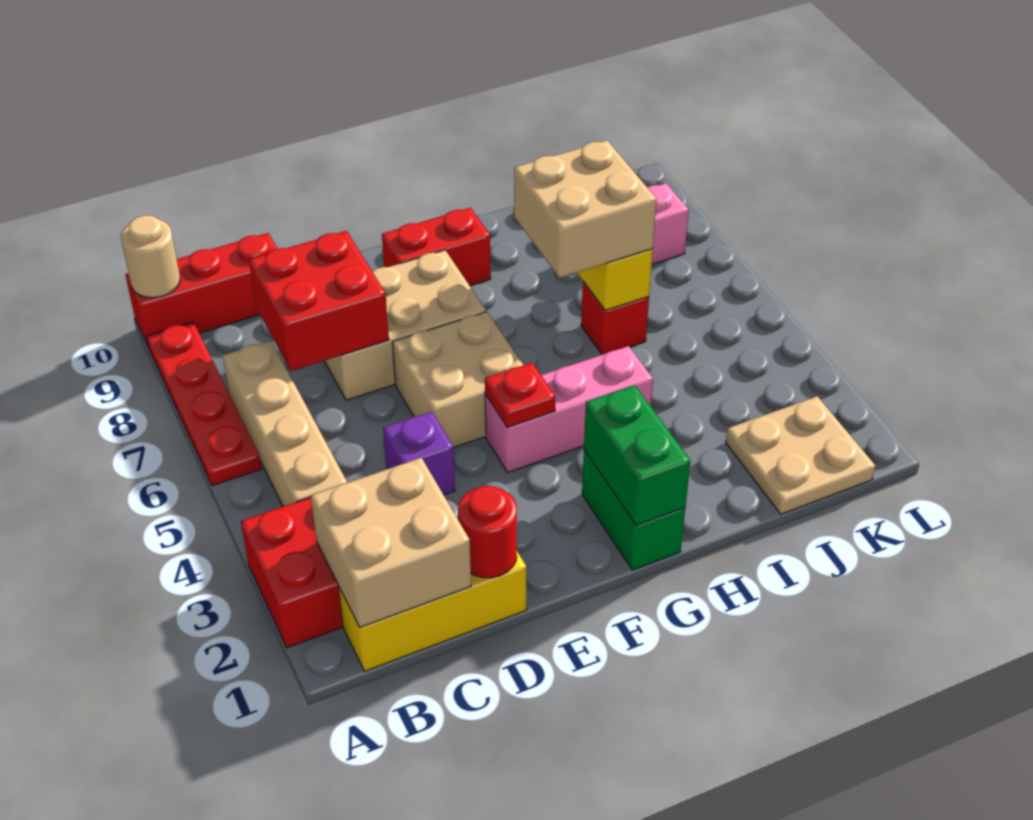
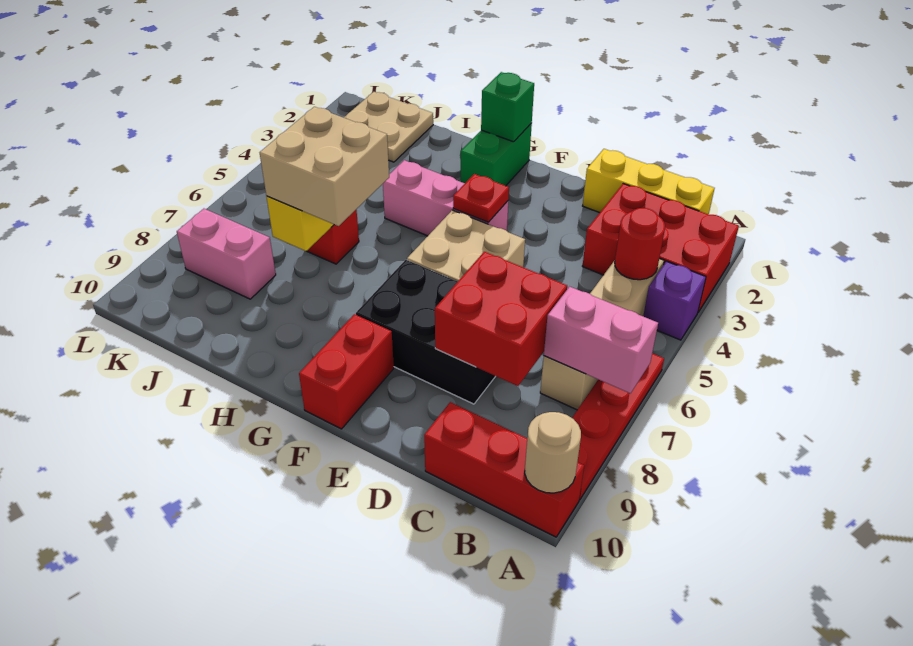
none -> pink 1x2 brick [544,287,658,393]
tan 2x2 brick [311,458,471,627] -> none
red 1x1 round brick [458,486,517,578] -> red 1x1 round brick moved to [615,208,665,280]
purple 1x1 brick [383,412,455,495] -> purple 1x1 brick moved to [643,261,706,340]
tan 2x3 brick [324,250,486,400] -> black 2x3 brick [356,260,495,404]
red 1x2 brick [382,208,491,286] -> red 1x2 brick turned to [299,314,394,429]
green 1x2 brick [584,385,691,526] -> green 1x1 brick [481,72,534,142]

